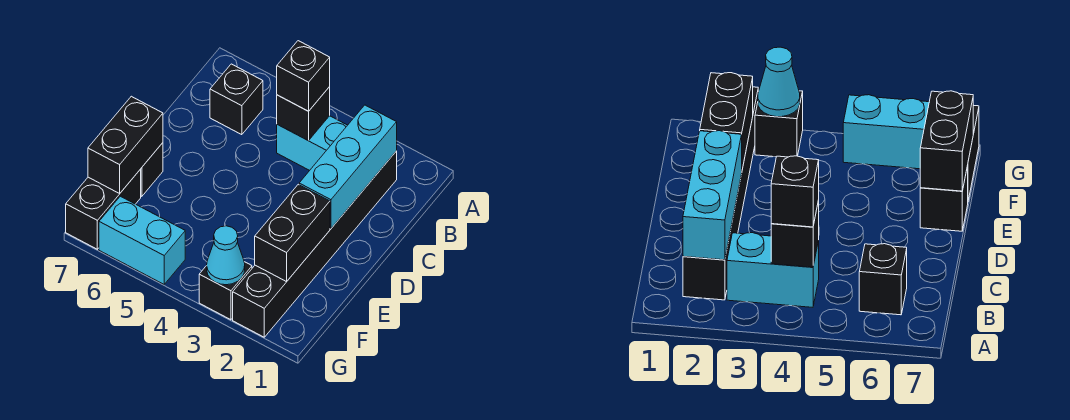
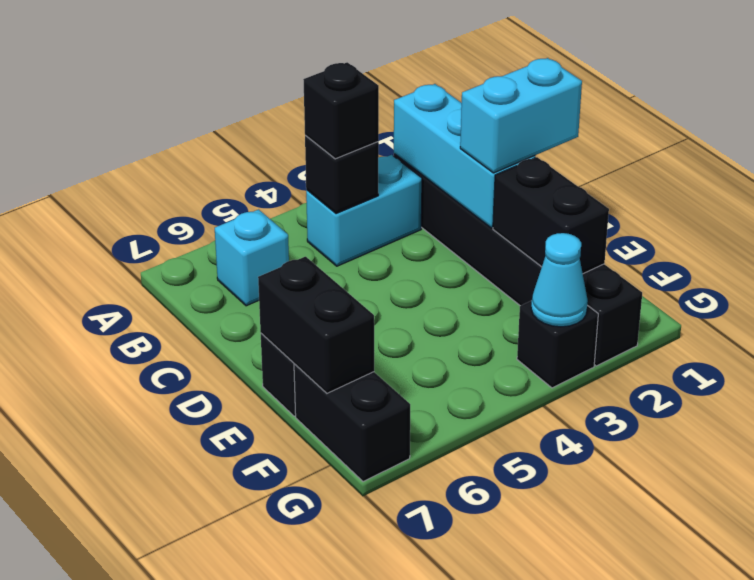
black 1x1 brick [210,64,263,135] -> cyan 1x1 brick [215,209,289,306]
cyan 1x2 brick [99,196,185,284] -> cyan 1x2 brick moved to [460,58,582,173]

